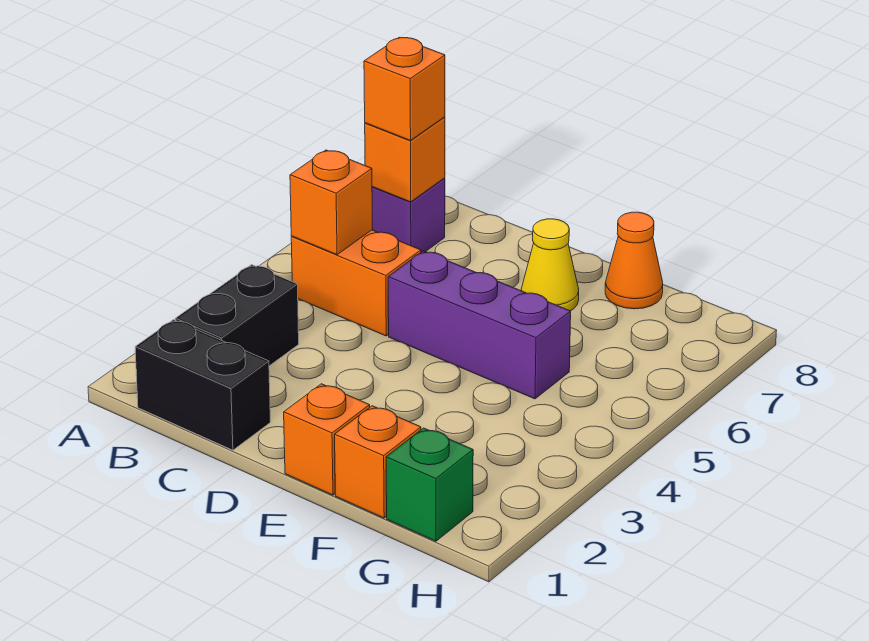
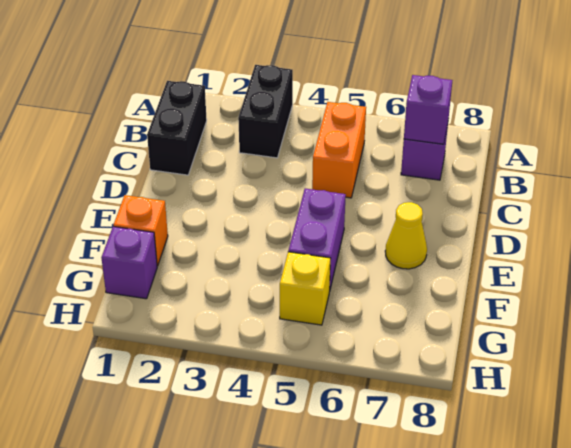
black 1x2 brick [175,265,299,366] -> black 1x2 brick turned to [238,65,293,158]
orange 1x1 brick [290,150,373,255] -> none
orange 1x1 brick [365,117,445,202] -> purple 1x1 brick [404,75,452,144]
orange 1x1 brick [364,38,445,141] -> none
purple 1x3 brick [388,251,571,399] -> purple 1x2 brick [288,188,346,289]
orange 1x1 brick [284,384,370,495] -> none
orange 1x1 cone [605,212,663,309] -> none
green 1x1 brick [386,428,473,541] -> purple 1x1 brick [101,226,157,299]
none -> yellow 1x1 brick [280,252,331,325]

